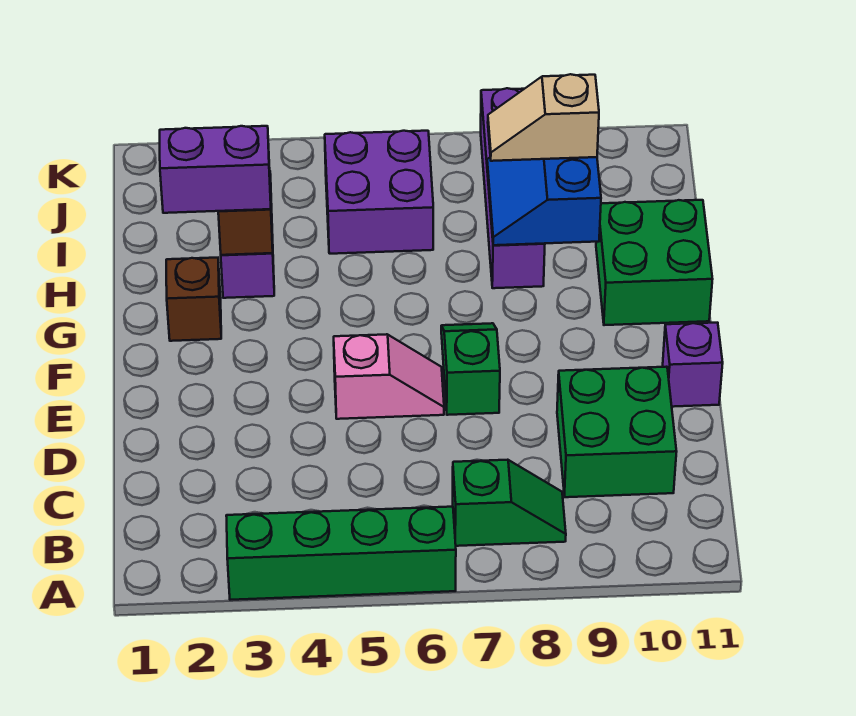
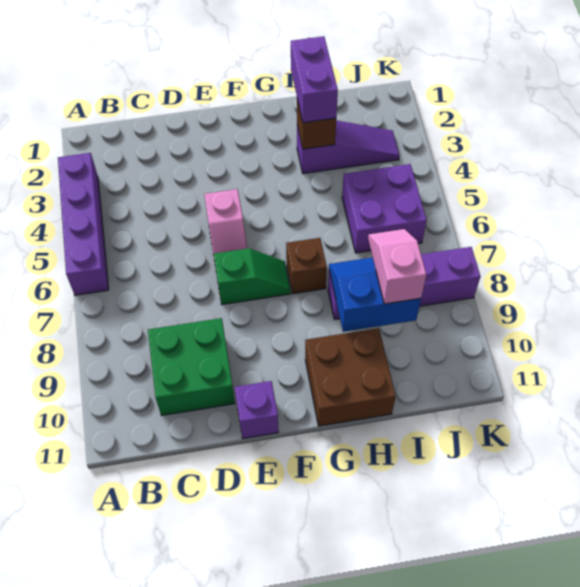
green 1x4 brick [226,507,456,600] -> purple 1x4 brick [58,153,109,295]
green 1x2 slope [453,460,566,546] -> none
brown 1x1 brick [166,258,221,341] -> brown 1x1 brick moved to [286,238,327,294]
green 2x2 brick [596,200,713,325] -> brown 2x2 brick [305,328,396,426]
tan 1x2 slope [488,74,599,161] -> pink 1x2 slope [368,229,426,304]

